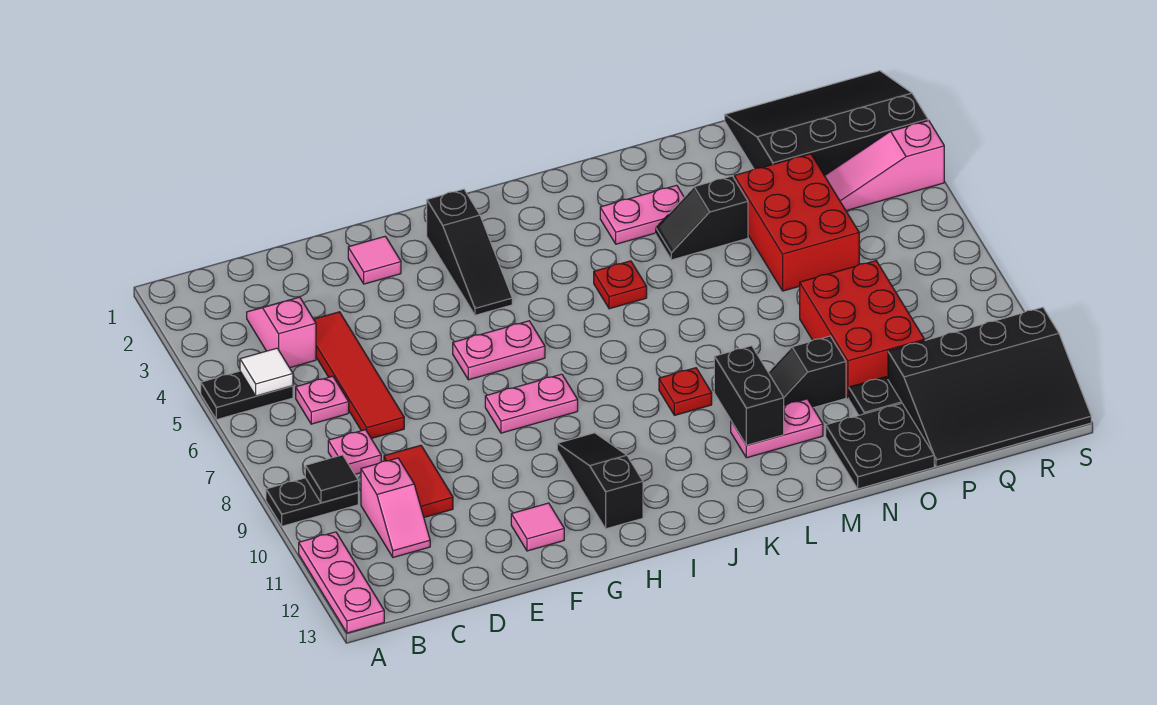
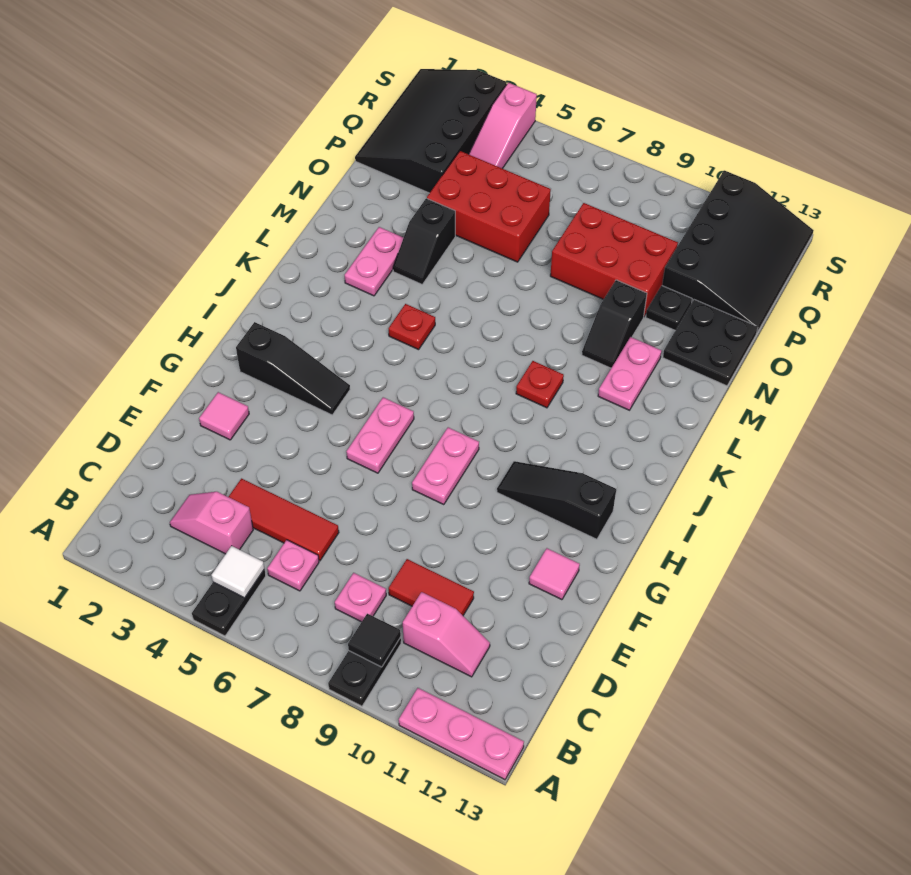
red 1x4 tile [314,312,404,439] -> red 1x3 tile [229,479,339,561]
black 1x2 brick [714,346,784,445] -> none

